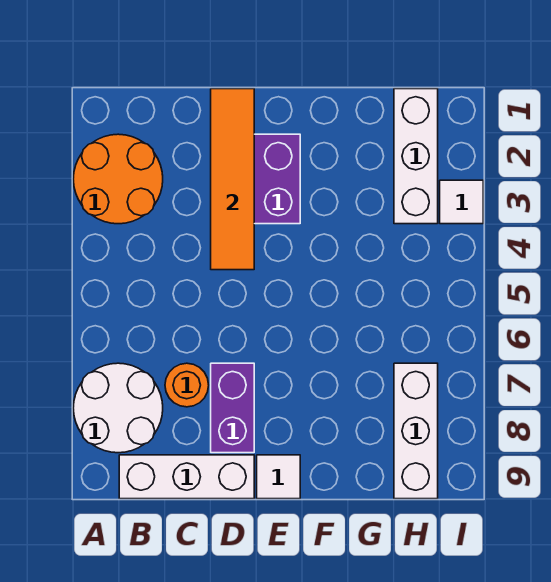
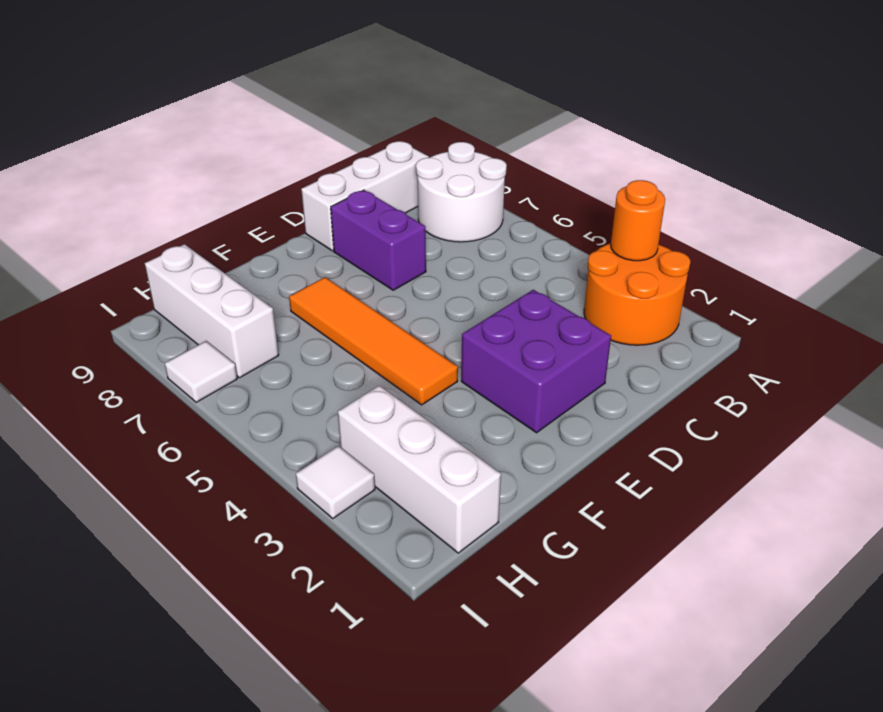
orange 1x1 round brick [165,363,209,407] -> orange 1x1 round brick moved to [611,180,665,261]
orange 1x4 tile [211,89,254,270] -> orange 1x4 tile moved to [289,277,458,405]
white 1x1 tile [257,455,300,499] -> white 1x1 tile moved to [165,341,237,402]

